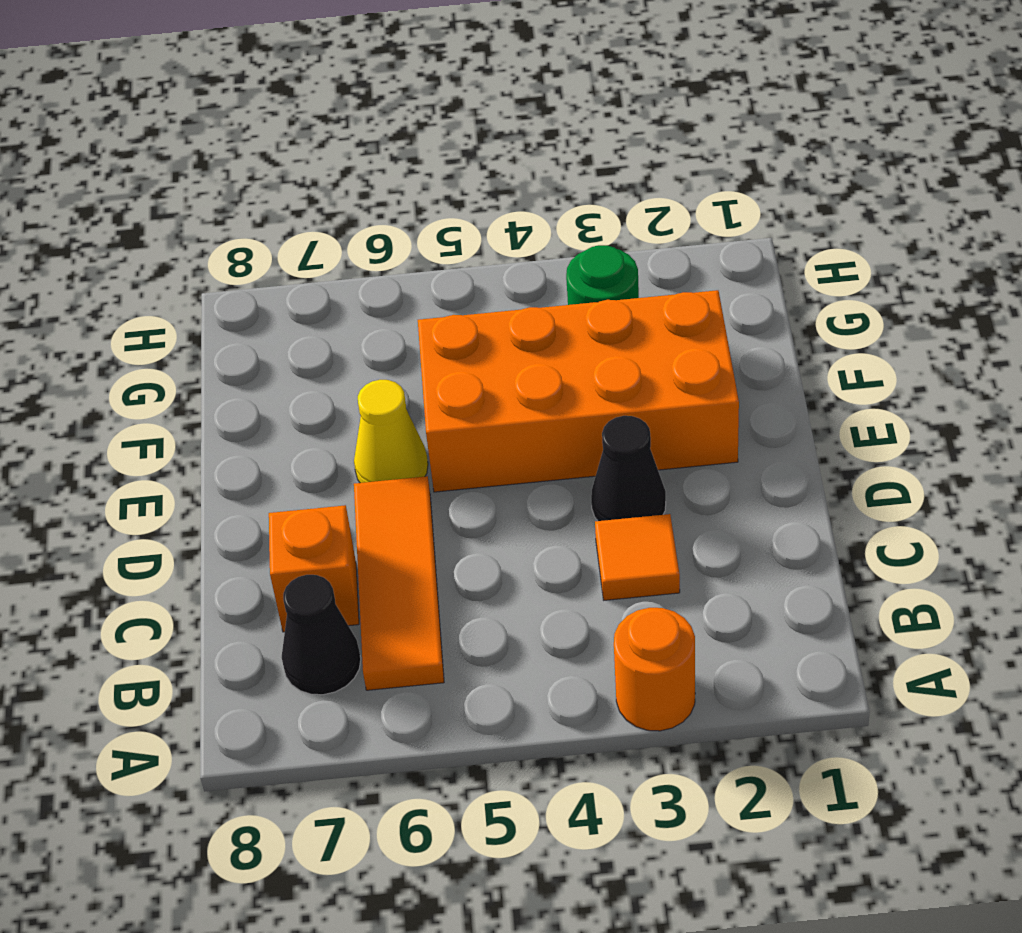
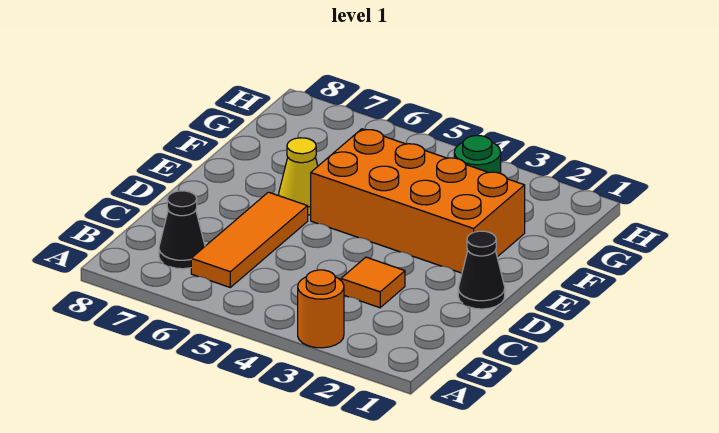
orange 1x1 brick [269,505,359,632] -> none
black 1x1 cone [591,416,666,521] -> black 1x1 cone moved to [458,231,505,309]

